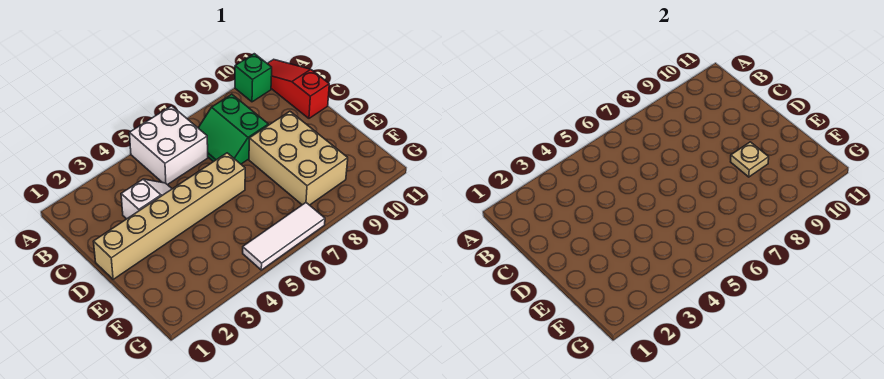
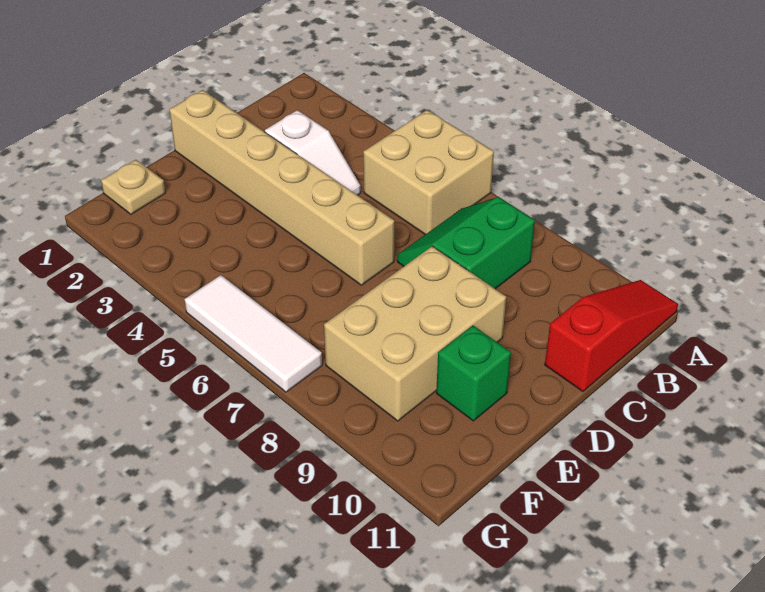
white 2x2 brick [129,106,208,185] -> tan 2x2 brick [363,110,494,235]
green 1x1 brick [235,54,272,102] -> green 1x1 brick moved to [436,326,511,421]
tan 1x1 plate [731,142,769,177] -> tan 1x1 plate moved to [101,160,165,214]

